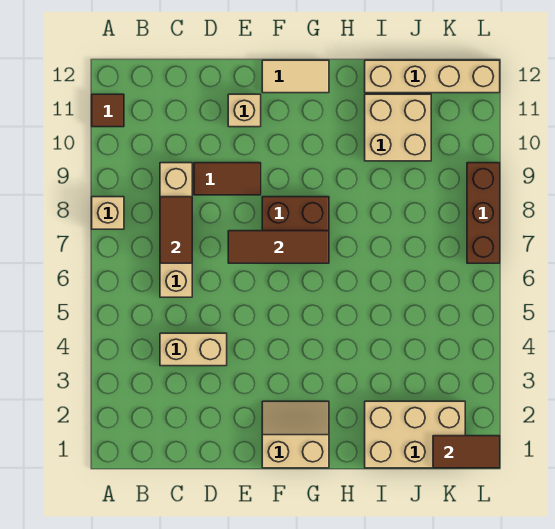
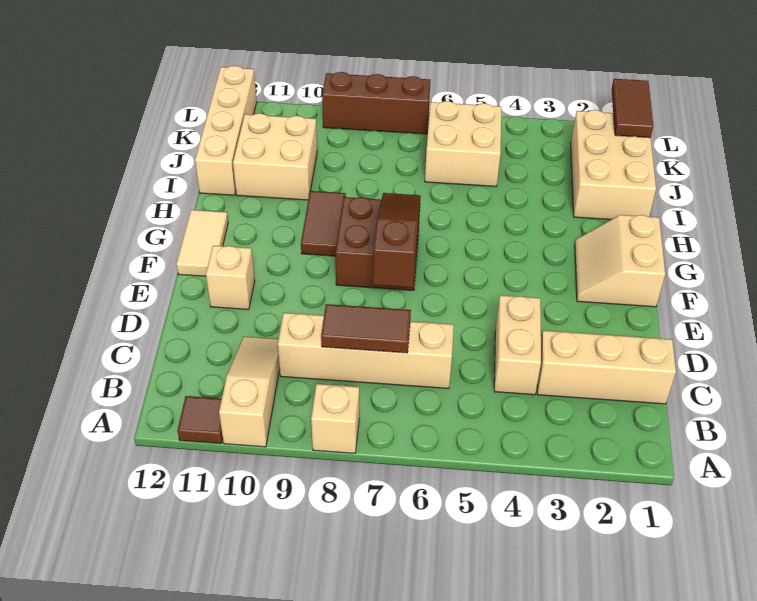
none -> tan 1x3 slope [219,337,280,447]
none -> tan 1x3 brick [537,331,676,404]
brown 1x2 tile [194,163,261,195] -> brown 1x2 tile moved to [301,191,346,256]
brown 1x3 tile [228,231,329,263] -> brown 1x3 slope [373,193,421,288]
none -> tan 2x2 brick [425,101,501,187]

